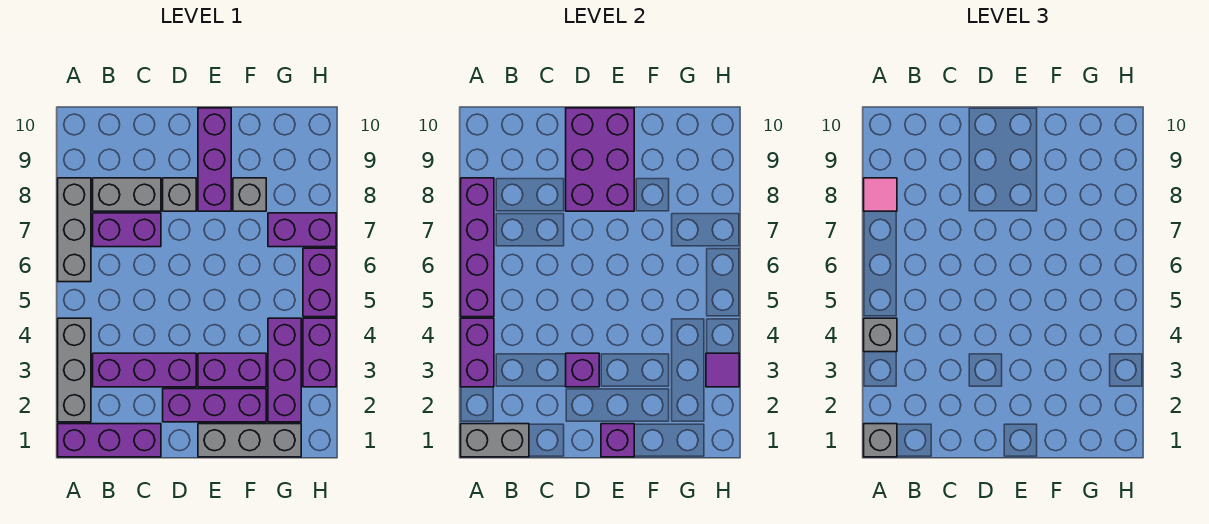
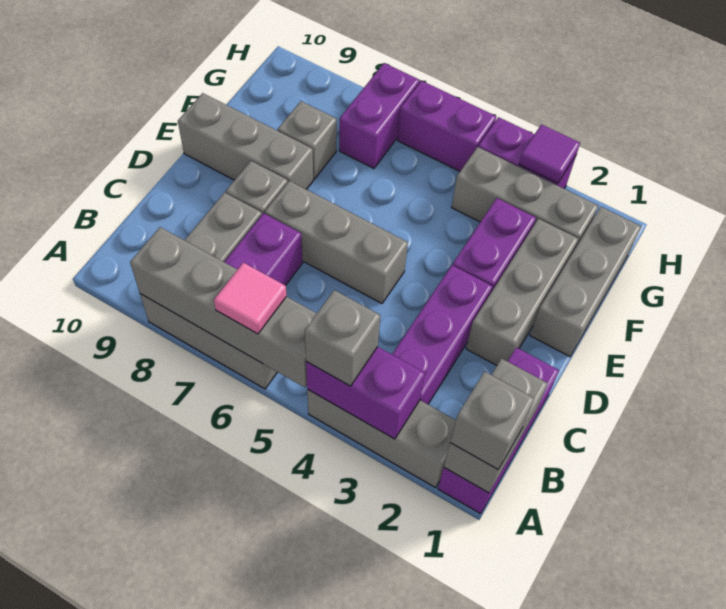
purple 1x4 brick [461,178,494,317] -> grey 1x4 brick [130,227,317,387]
pink 1x1 tile [864,178,897,211] -> pink 1x1 tile moved to [214,263,287,334]
purple 1x3 brick [163,389,266,422] -> grey 1x3 brick [466,219,578,365]
purple 1x1 brick [566,353,599,387] -> none
none -> grey 1x3 brick [265,181,408,304]
purple 2x3 brick [566,108,634,211] -> none
purple 1x1 brick [601,424,634,457] -> none
purple 1x3 brick [198,108,231,211] -> grey 1x3 brick [178,93,313,189]
purple 1x3 brick [268,318,301,422] -> grey 1x3 brick [451,147,598,247]

